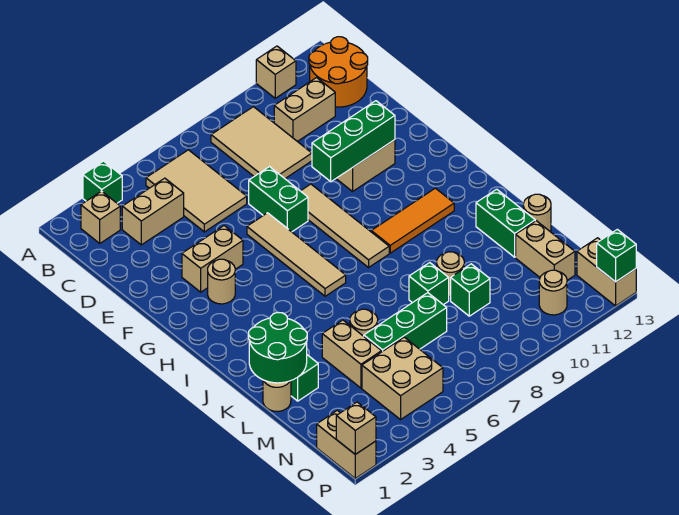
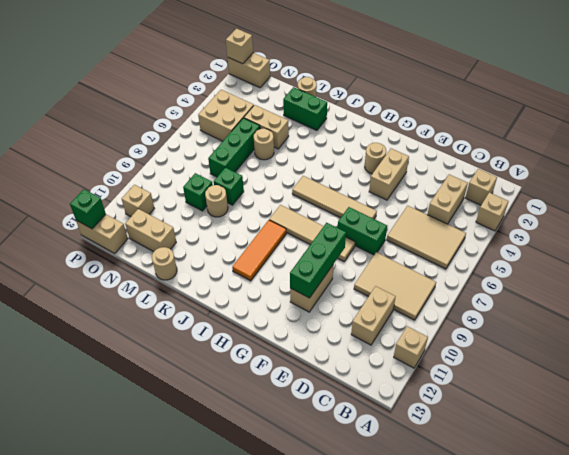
green 1x1 brick [83,161,122,203] -> tan 1x1 brick [476,192,509,231]
orange 2x2 round brick [309,37,368,107] -> none
green 2x2 round brick [249,313,307,383] -> none
green 1x2 brick [476,189,535,257] -> none
tan 1x1 round brick [539,270,567,315] -> tan 1x1 brick [122,185,154,217]

